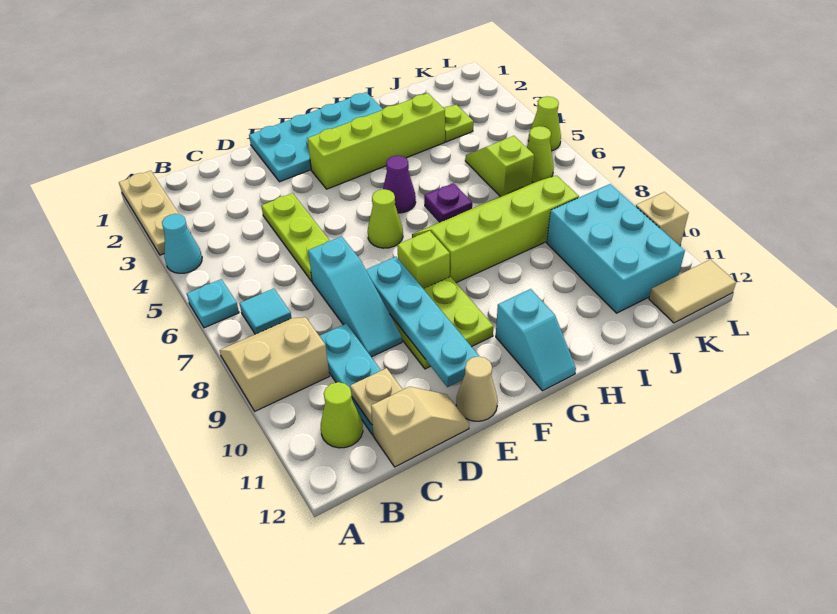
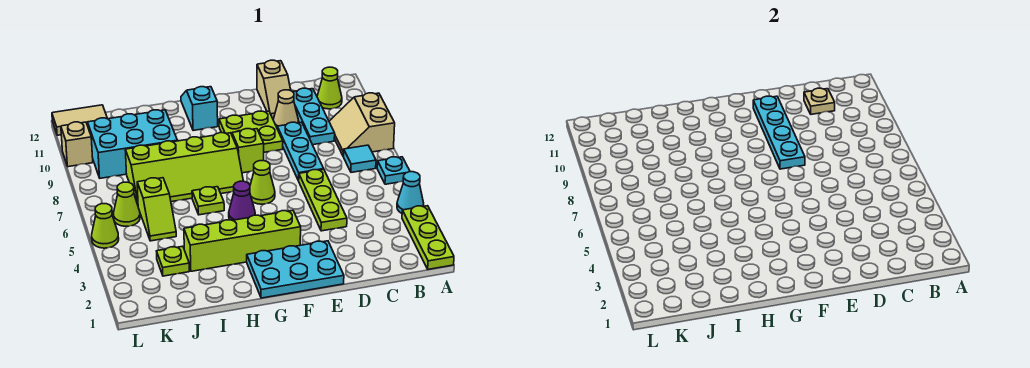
tan 1x3 plate [119,171,191,255] -> lime 1x3 plate [402,206,454,269]
tan 2x2 slope [219,317,329,411] -> tan 2x2 slope turned to [329,93,395,156]
tan 1x2 slope [371,387,469,467] -> tan 1x2 slope turned to [257,60,291,118]
cyan 1x3 slope [308,236,402,357] -> cyan 1x3 plate [277,122,323,181]
cyan 2x4 plate [249,92,383,182] -> cyan 2x3 plate [247,241,344,298]
tan 1x1 cone [456,357,498,421] -> tan 1x1 cone moved to [273,90,299,127]
purple 1x1 plate [424,183,472,222] -> lime 1x1 plate [192,187,224,215]
cyan 2x3 brick [547,184,685,313] -> cyan 2x3 brick turned to [88,110,177,178]

